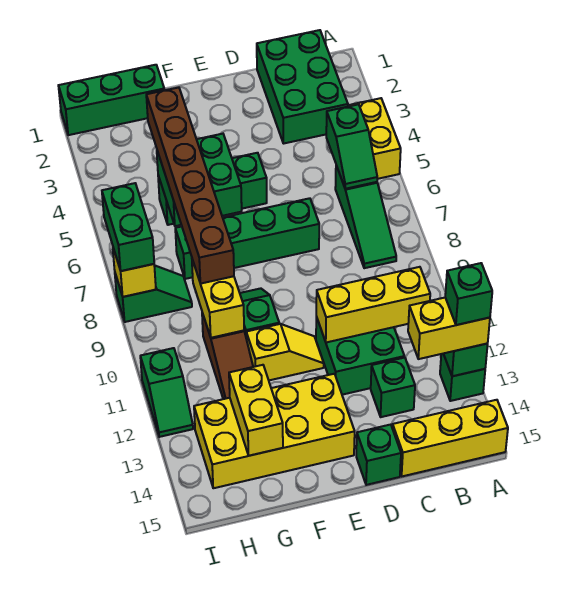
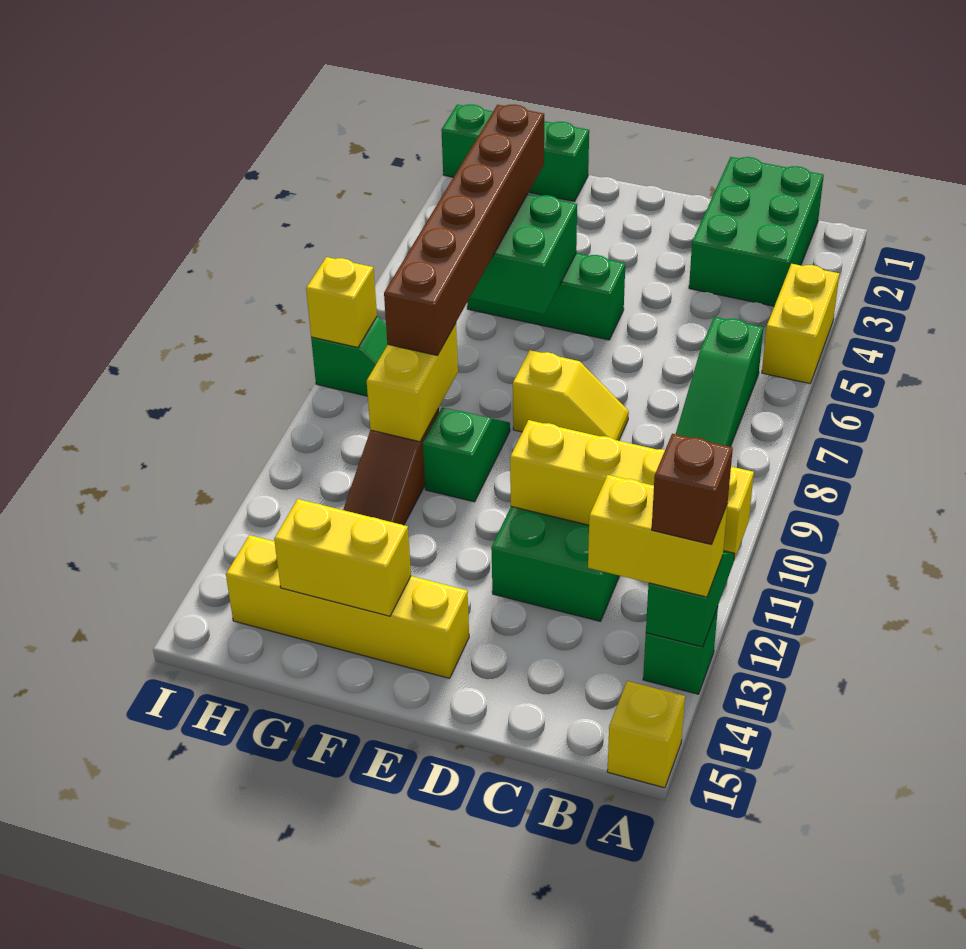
green 1x1 brick [445,263,492,325] -> brown 1x1 brick [652,434,733,545]
yellow 1x3 brick [392,400,508,476] -> yellow 1x1 brick [607,681,685,788]
green 1x2 slope [326,104,377,189] -> none
yellow 1x3 brick [316,267,430,342] -> yellow 1x4 brick [510,420,754,560]
green 1x1 brick [371,357,415,417] -> none
green 1x4 brick [175,198,319,279] -> none
green 1x1 brick [356,425,401,485] -> none
yellow 1x2 slope [246,324,324,380] -> yellow 1x2 slope moved to [513,350,629,441]
yellow 2x4 brick [194,374,355,488] -> yellow 1x4 brick [226,535,469,678]
yellow 1x2 brick [229,365,283,456] -> yellow 1x2 brick turned to [274,499,411,616]
green 1x2 brick [102,183,154,271] -> none
green 1x2 slope [140,348,193,437] -> none

